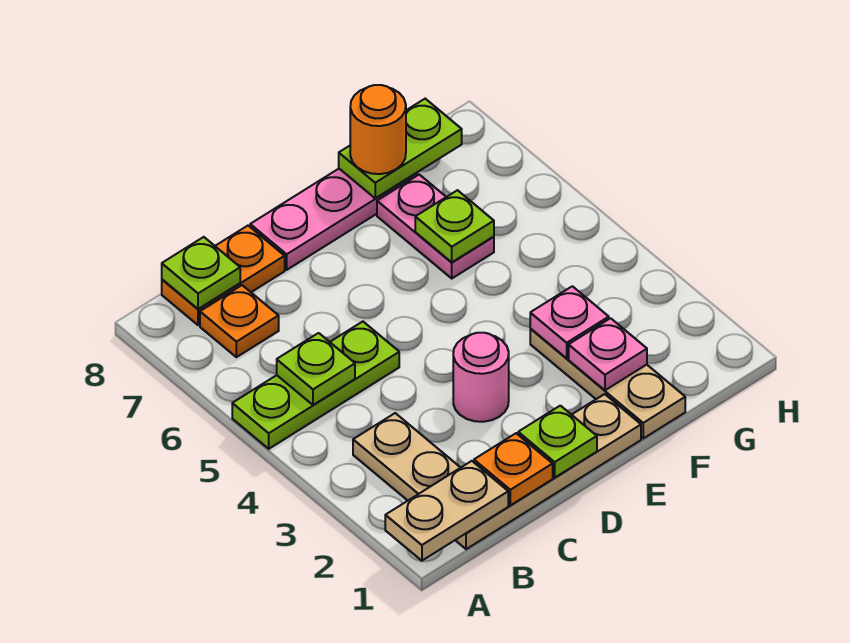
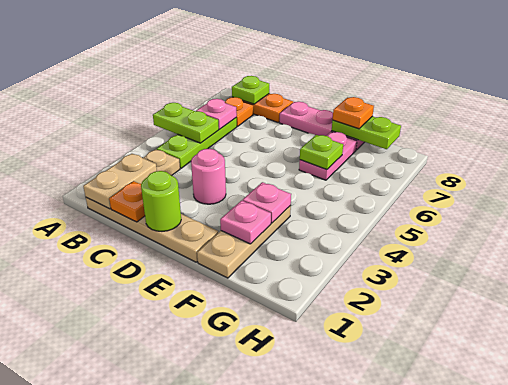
tan 1x2 plate [385,461,508,561] -> tan 1x2 plate turned to [83,154,157,209]
lime 1x3 plate [232,322,399,449] -> lime 1x3 plate turned to [157,118,237,168]
lime 1x1 plate [277,333,355,405] -> lime 1x2 plate [153,103,219,143]
none -> pink 1x1 plate [196,99,237,129]
lime 1x1 plate [518,406,597,477] -> lime 1x1 round brick [141,171,181,231]
orange 1x1 round brick [350,85,406,174] -> orange 1x1 plate [333,97,374,129]

